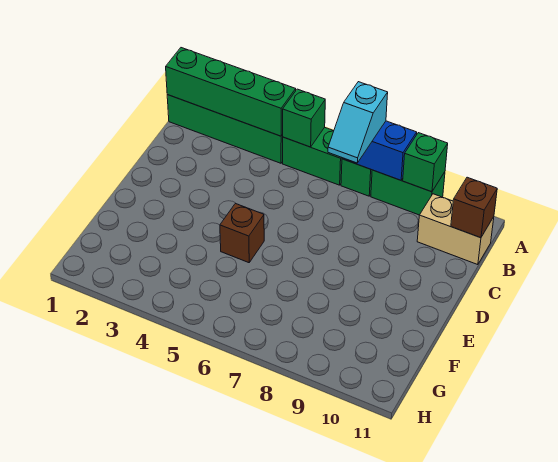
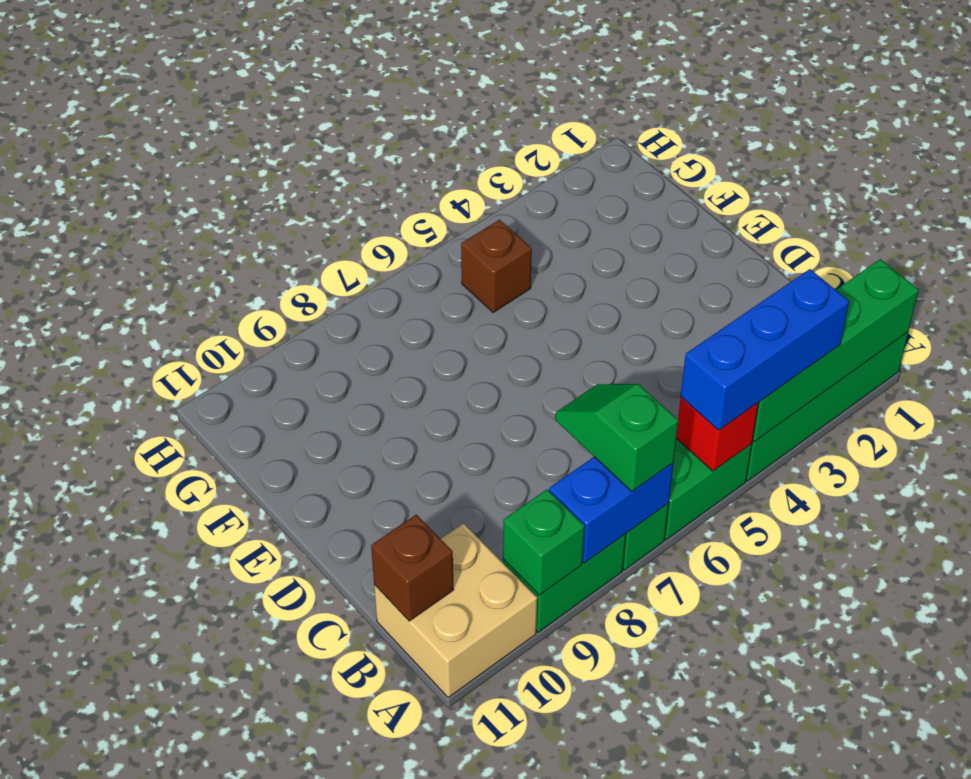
none -> blue 1x3 brick [681,269,849,430]
green 1x1 brick [283,89,325,147] -> red 1x1 brick [676,397,759,471]
cyan 1x2 slope [328,82,388,163] -> green 1x2 slope [555,384,678,491]
tan 1x2 brick [417,194,494,265] -> tan 2x2 brick [374,523,537,698]
brown 1x1 brick [220,203,264,263] -> brown 1x1 brick moved to [461,220,532,312]

